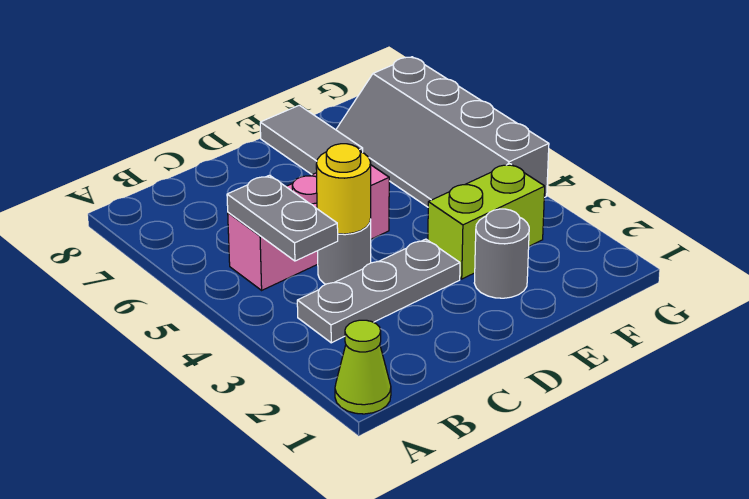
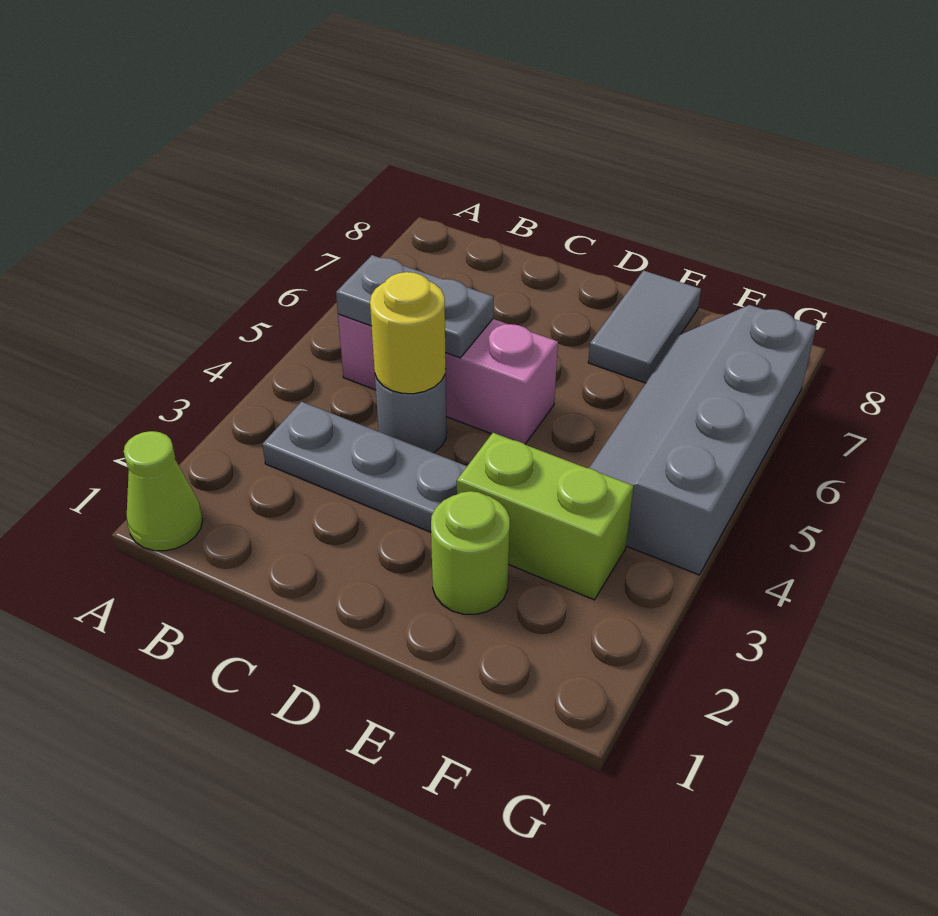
grey 1x2 plate [227,175,338,261] -> grey 1x2 plate turned to [336,255,494,358]
grey 1x1 round brick [474,209,529,298] -> lime 1x1 round brick [431,491,510,614]

